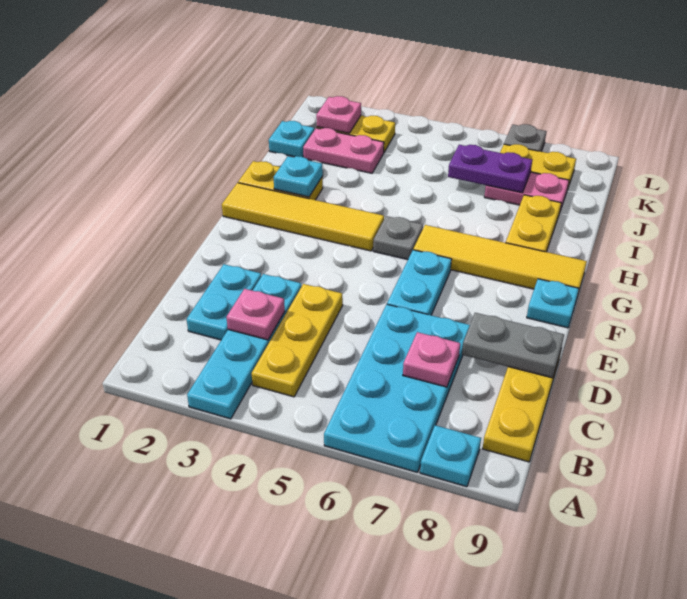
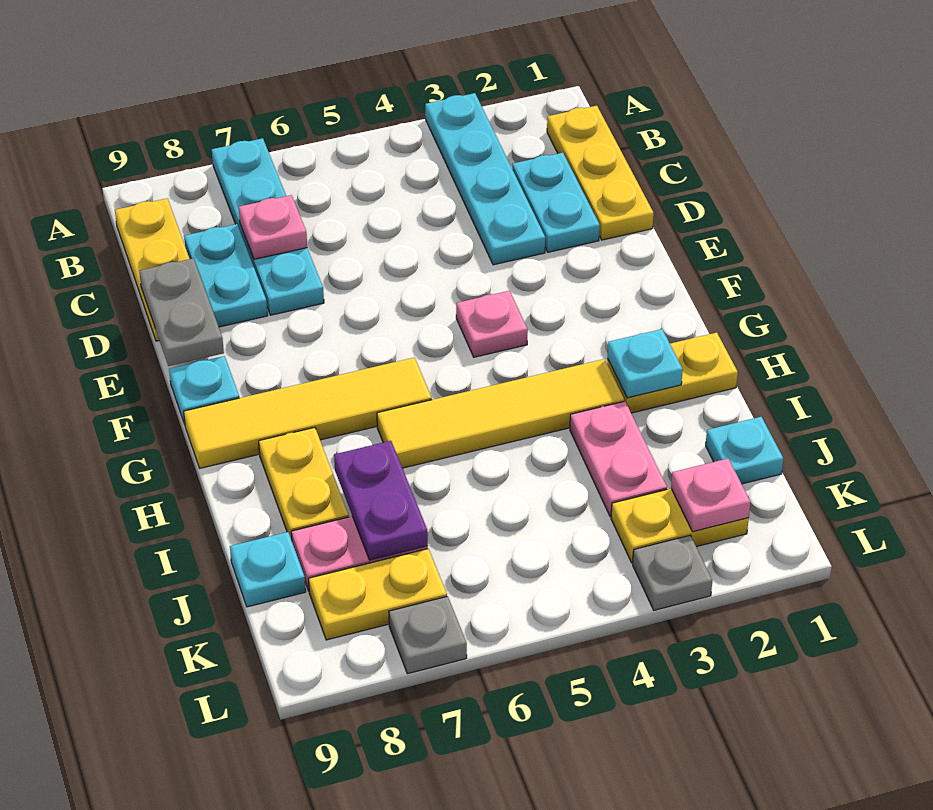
cyan 2x4 plate [324,305,470,472] -> cyan 1x4 plate [212,138,324,315]
cyan 1x1 plate [420,425,481,487] -> cyan 1x1 plate moved to [230,532,306,607]
yellow 1x3 plate [252,284,343,397] -> yellow 1x3 plate moved to [547,106,654,240]
pink 1x1 plate [227,289,285,340] -> pink 1x1 plate moved to [456,291,528,357]
grey 1x2 plate [462,313,564,378] -> grey 1x2 plate turned to [139,258,224,366]
cyan 1x2 plate [387,250,452,315] -> cyan 1x2 plate moved to [184,224,268,327]
yellow 1x4 tile [222,183,384,251] -> yellow 1x4 tile moved to [377,359,624,468]
grey 1x1 plate [373,216,423,260] -> grey 1x1 plate moved to [633,535,712,610]
pink 1x2 plate [303,128,384,173] -> pink 1x2 plate turned to [570,401,667,517]
purple 1x2 plate [448,145,532,193] -> purple 1x2 plate turned to [334,441,428,560]

